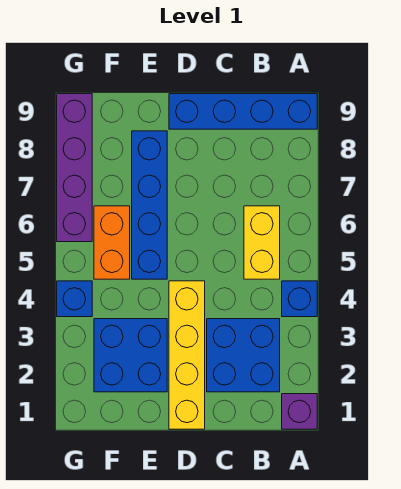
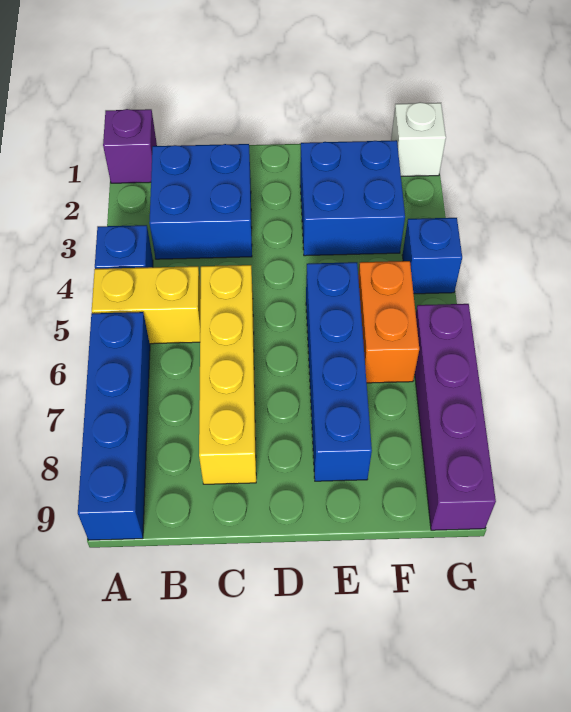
blue 1x4 brick [169,94,317,129] -> blue 1x4 brick turned to [78,312,150,540]
yellow 1x2 brick [244,206,280,279] -> yellow 1x2 brick turned to [92,266,201,344]
yellow 1x4 brick [169,281,205,429] -> yellow 1x4 brick moved to [199,265,256,484]
none -> white 1x1 brick [391,102,446,176]

